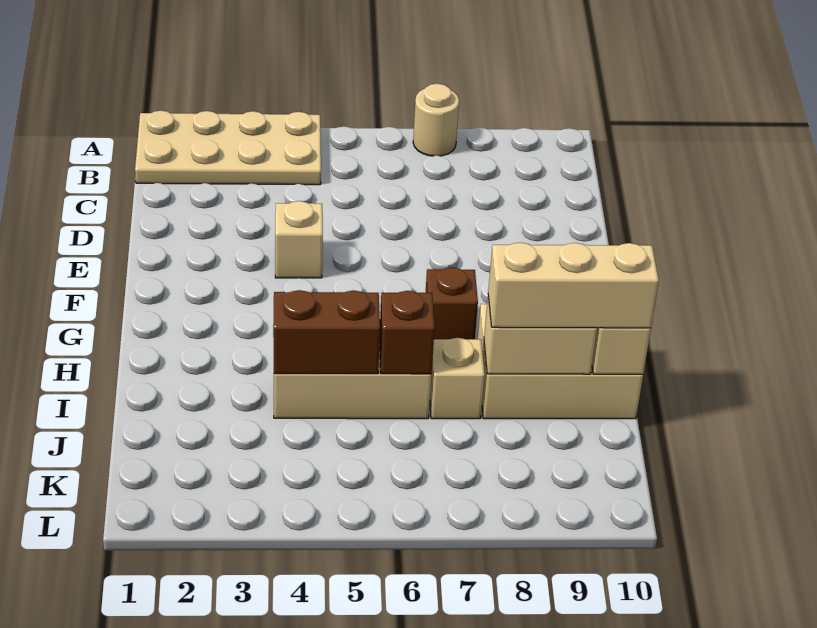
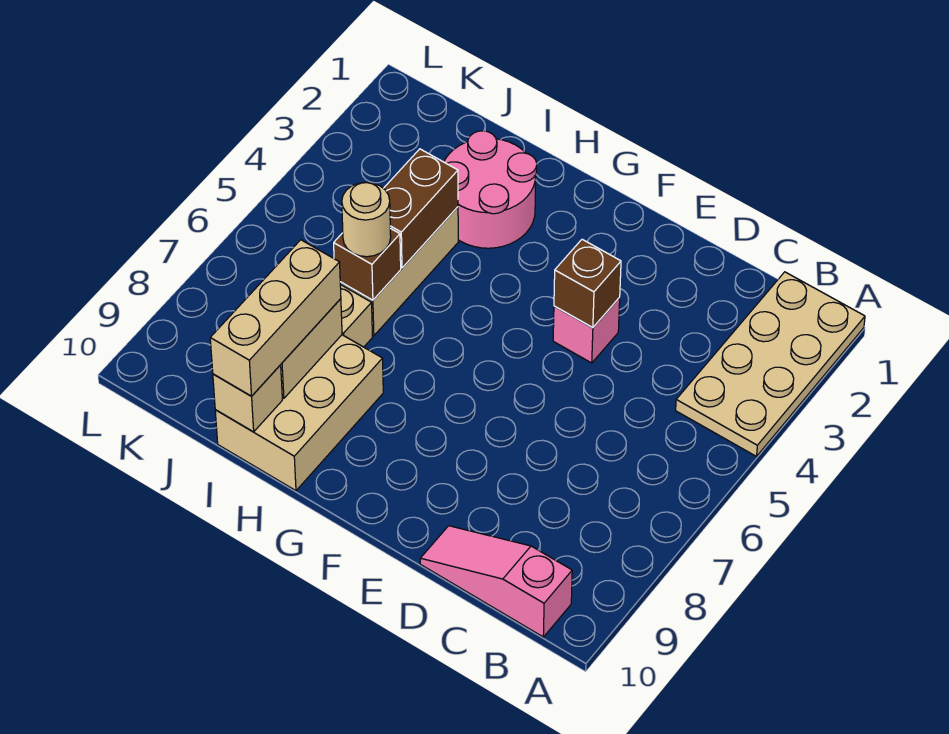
tan 1x1 round brick [413,84,459,156] -> tan 1x1 round brick moved to [342,182,391,257]
none -> pink 1x3 slope [420,526,572,637]
tan 1x1 brick [275,201,323,278] -> pink 1x1 brick [553,298,620,363]
brown 1x1 brick [426,267,478,339] -> brown 1x1 brick moved to [554,239,621,328]
none -> pink 2x2 round brick [444,131,537,248]

